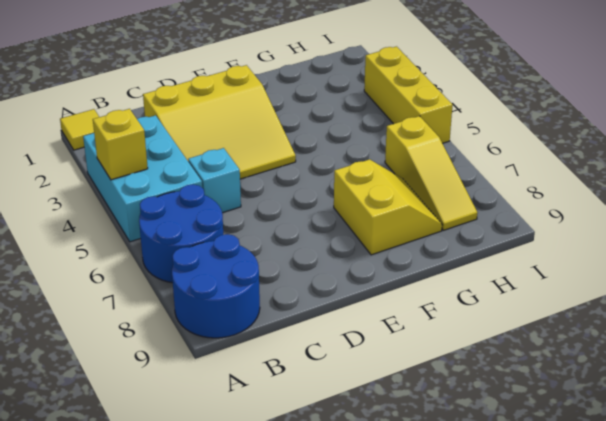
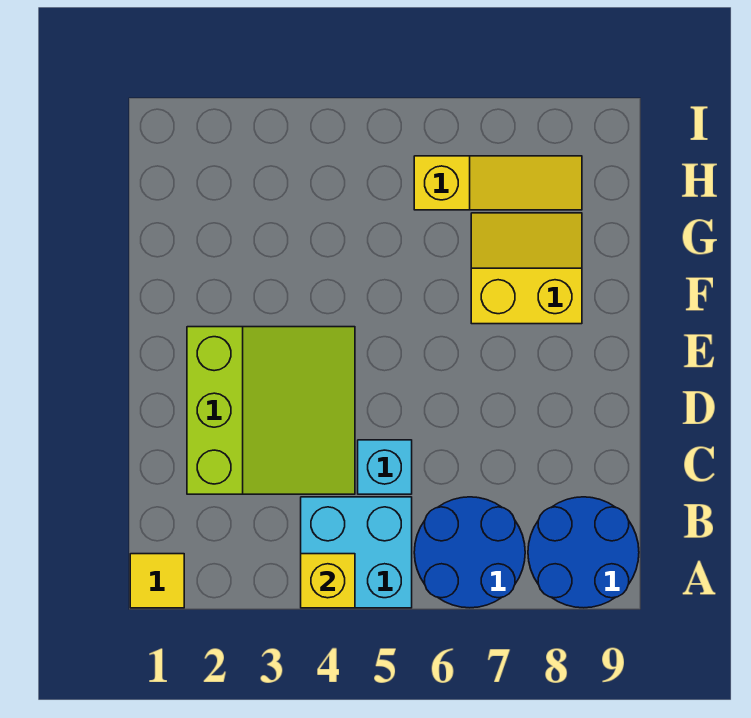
cyan 2x3 brick [83,115,202,242] -> cyan 2x2 brick [301,497,412,608]
yellow 3x3 slope [143,65,296,179] -> lime 3x3 slope [187,327,355,494]
yellow 1x3 brick [364,47,452,143] -> none

